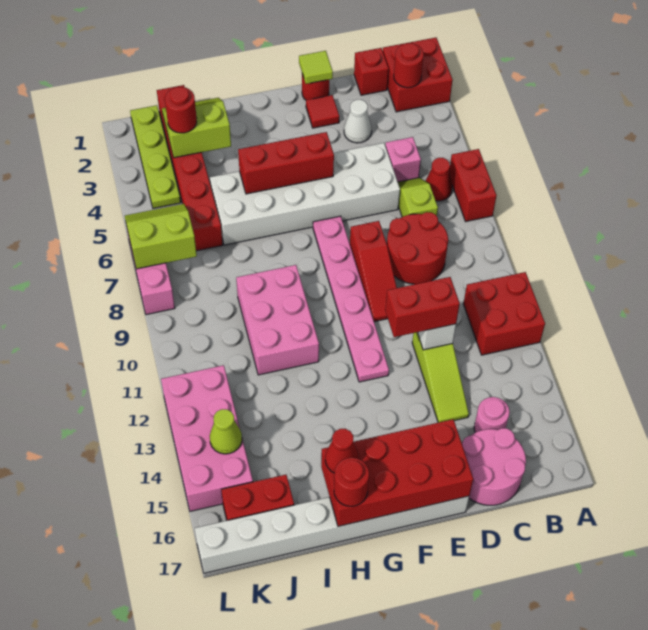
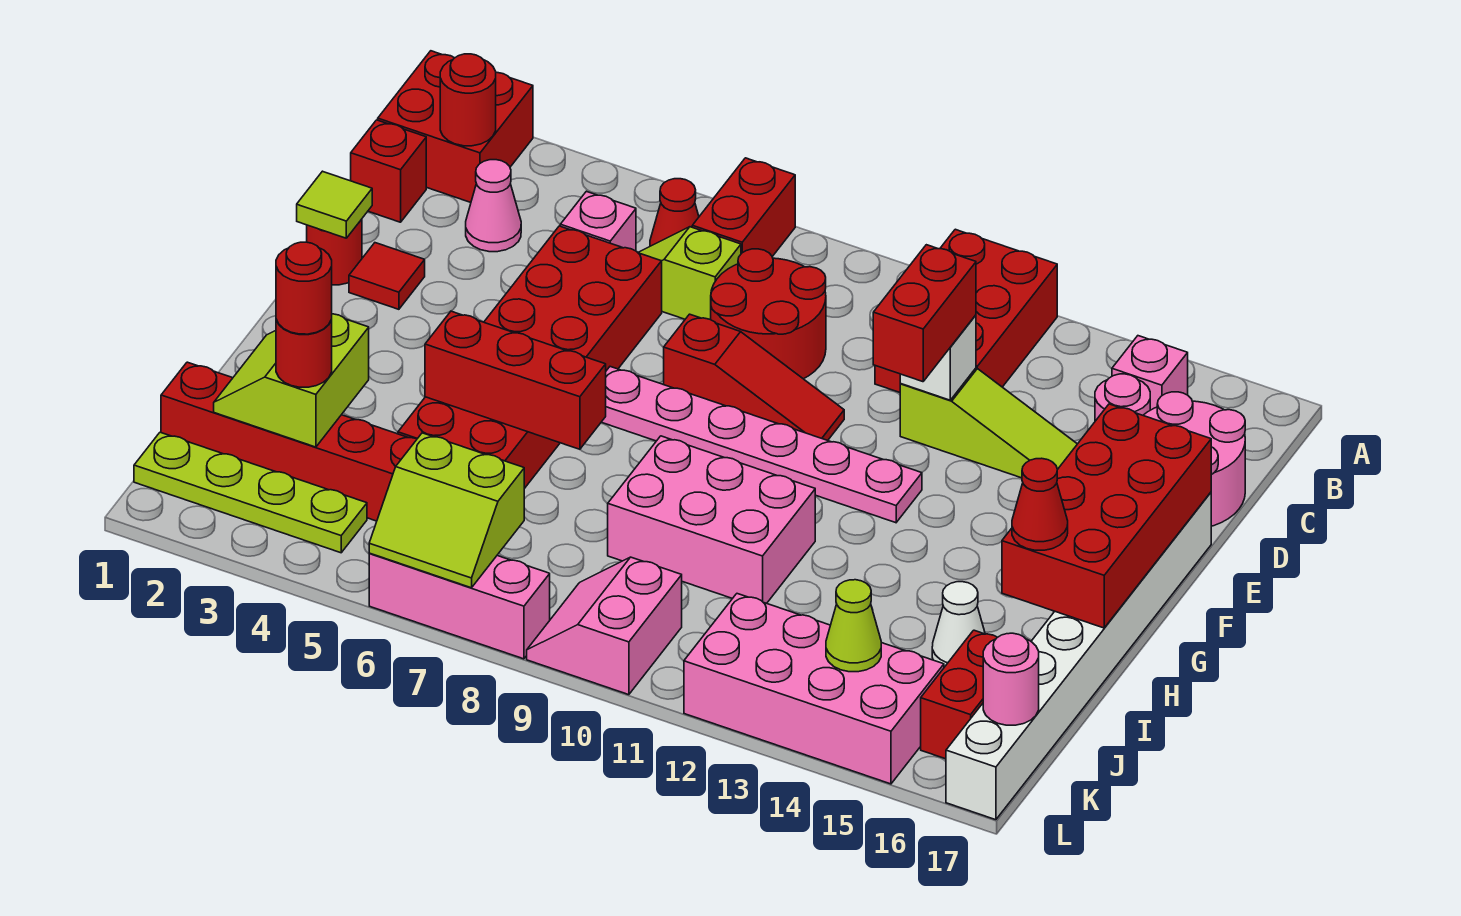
red 1x2 brick [449,149,496,221] -> red 1x2 brick turned to [692,158,795,257]
red 2x2 brick [463,272,545,355] -> red 2x3 brick [875,229,1057,392]
none -> pink 1x1 brick [1112,336,1188,410]
none -> pink 1x1 cone [466,160,521,252]
white 1x1 cone [344,100,372,143] -> white 1x1 cone moved to [932,582,985,667]
white 2x6 brick [210,143,400,245] -> red 2x6 brick [398,226,662,489]
red 1x3 brick [238,132,334,194] -> red 1x3 brick turned to [425,311,606,449]
red 1x1 round brick [334,458,369,506] -> red 1x1 round brick moved to [276,242,332,334]
lime 2x2 slope [125,204,197,269] -> lime 2x2 slope turned to [369,433,524,588]
none -> pink 2x2 slope [527,557,682,695]
none -> pink 1x1 round brick [983,633,1039,725]

